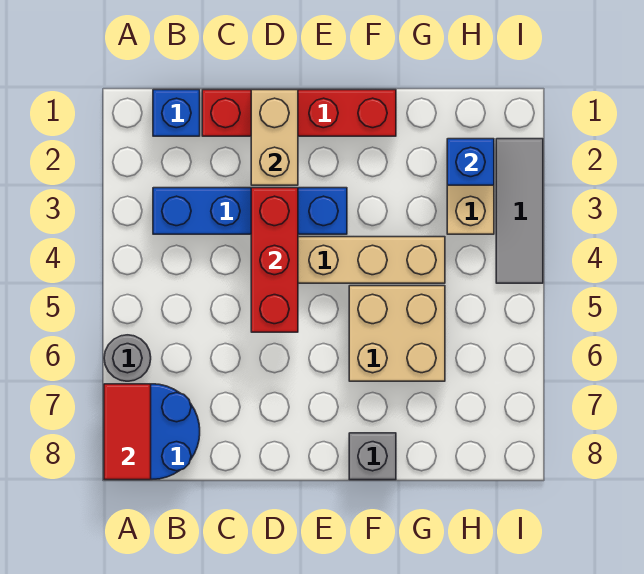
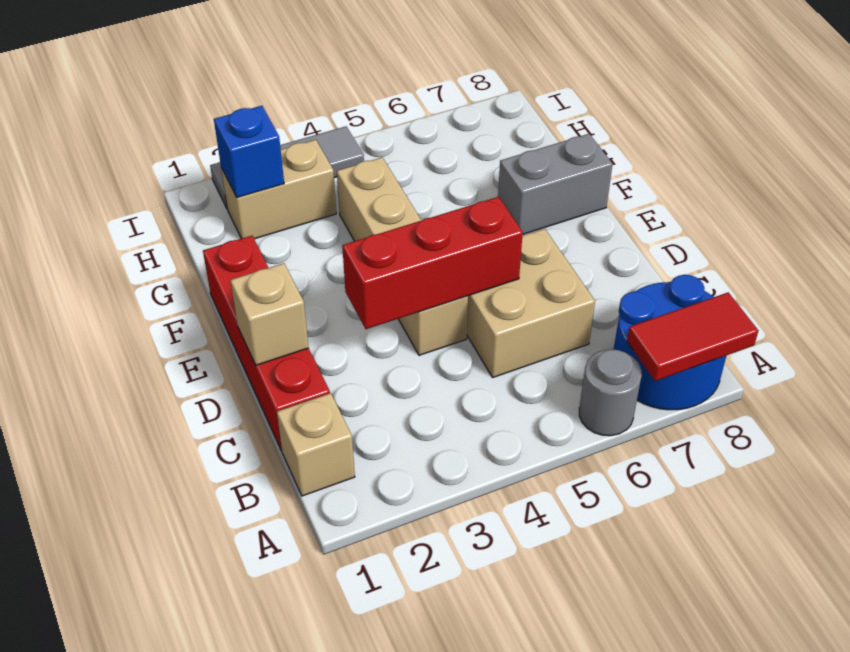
blue 1x1 brick [153,90,200,136] -> tan 1x1 brick [277,393,355,496]
blue 1x4 brick [153,188,347,234] -> none
tan 1x2 brick [251,90,298,185] -> tan 1x1 brick [230,263,309,365]
tan 2x2 brick [349,286,445,381] -> tan 2x2 brick moved to [467,229,595,377]
grey 1x1 brick [349,433,396,480] -> grey 1x2 brick [498,134,613,234]

